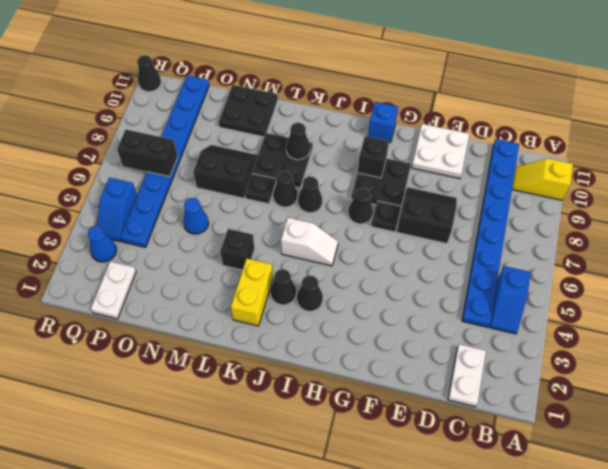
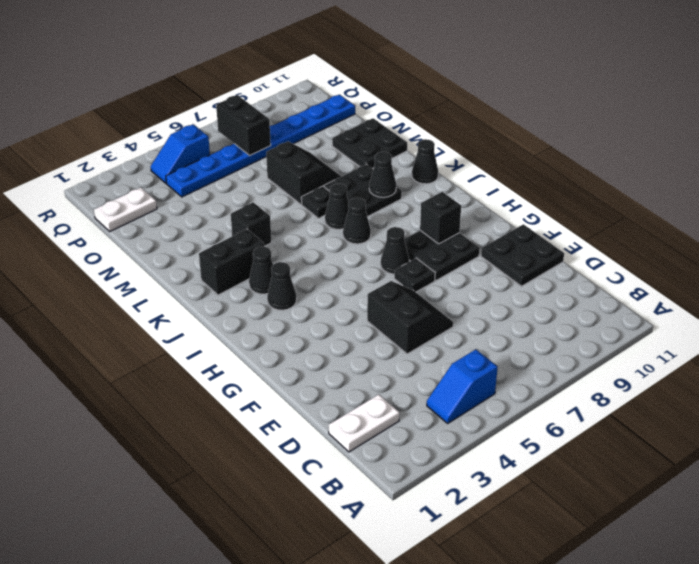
yellow 1x2 slope [512,158,573,200] -> none
blue 1x8 plate [462,139,519,327] -> none
black 2x2 slope [397,187,457,244] -> black 2x2 slope moved to [367,281,453,354]
white 2x2 plate [412,124,469,179] -> black 2x2 plate [481,224,564,286]
blue 1x1 brick [368,102,398,143] -> none
white 1x2 slope [281,218,338,266] -> none
yellow 1x2 brick [231,259,273,326] -> black 1x2 brick [199,229,264,295]
blue 1x1 cone [183,198,209,234] -> none
blue 1x1 cone [88,226,117,262] -> none
black 1x1 cone [137,55,161,92] -> black 1x1 cone moved to [412,139,438,184]

